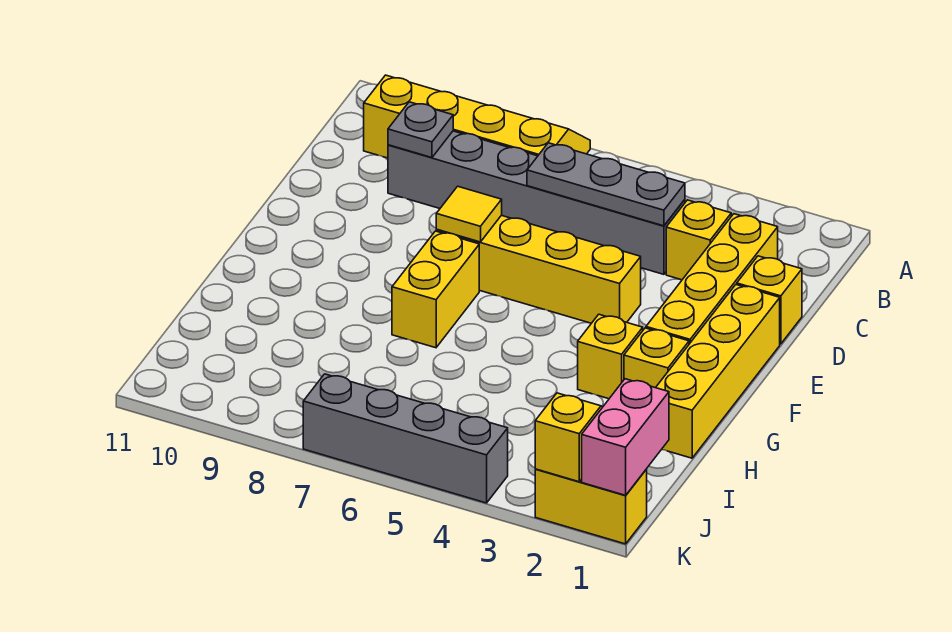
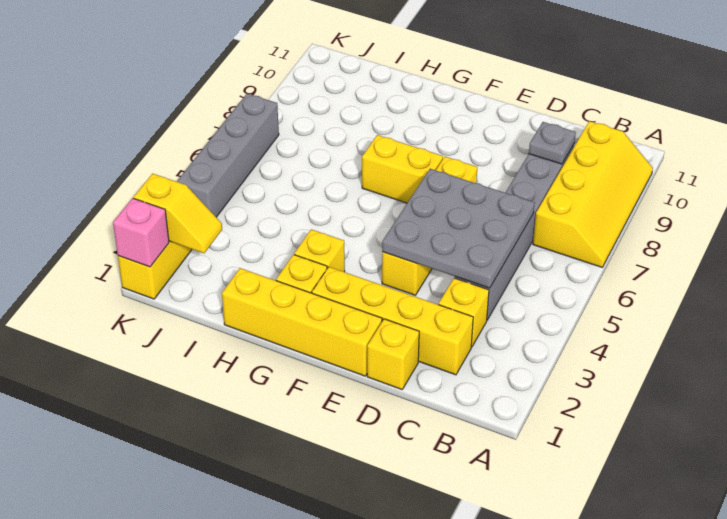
grey 1x3 plate [527,143,685,226] -> grey 3x3 plate [382,169,535,288]
yellow 1x1 tile [436,186,502,242] -> none
pink 1x2 brick [582,379,669,495] -> pink 1x1 brick [113,198,169,267]

